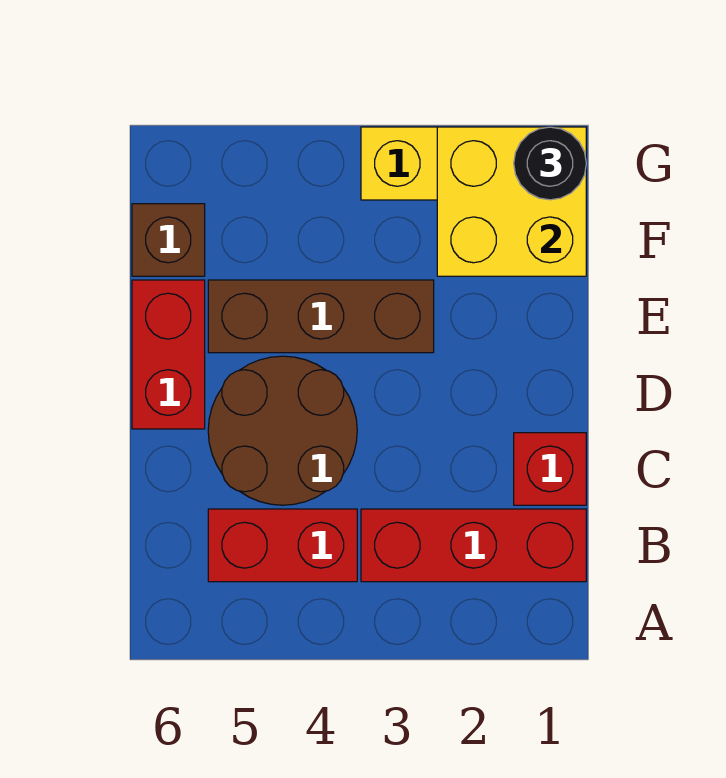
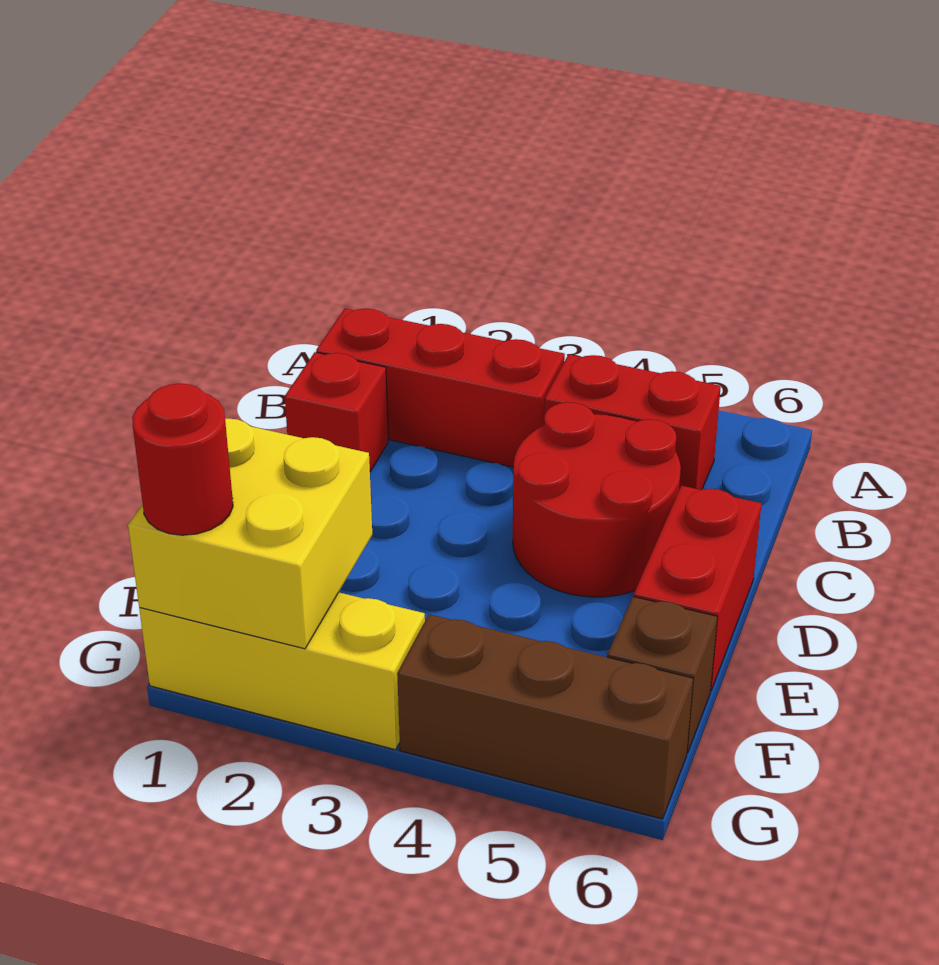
brown 2x2 round brick [208,356,357,505] -> red 2x2 round brick [513,402,681,597]
brown 1x3 brick [208,280,434,353] -> brown 1x3 brick moved to [397,614,693,819]
black 1x1 round brick [514,127,586,200] -> red 1x1 round brick [132,383,233,535]

